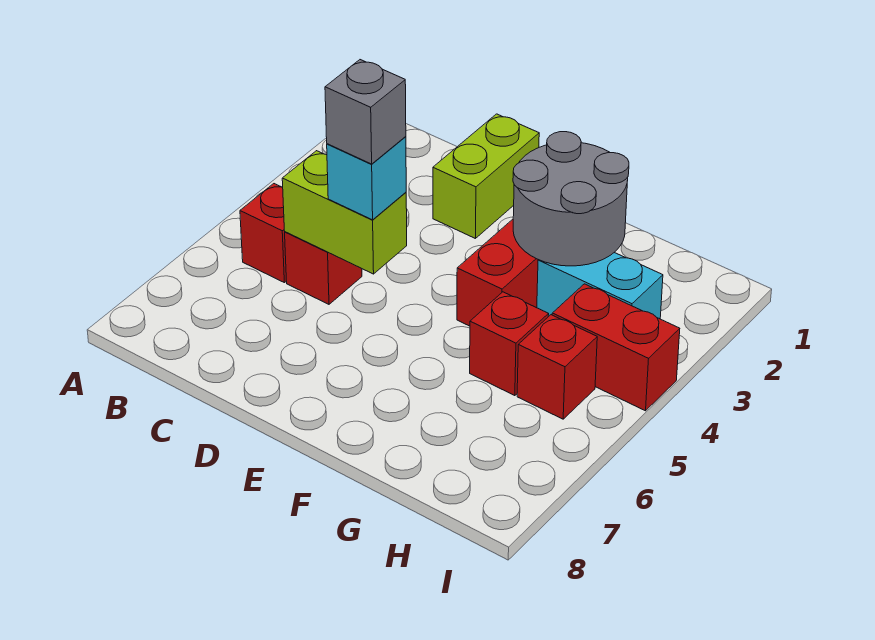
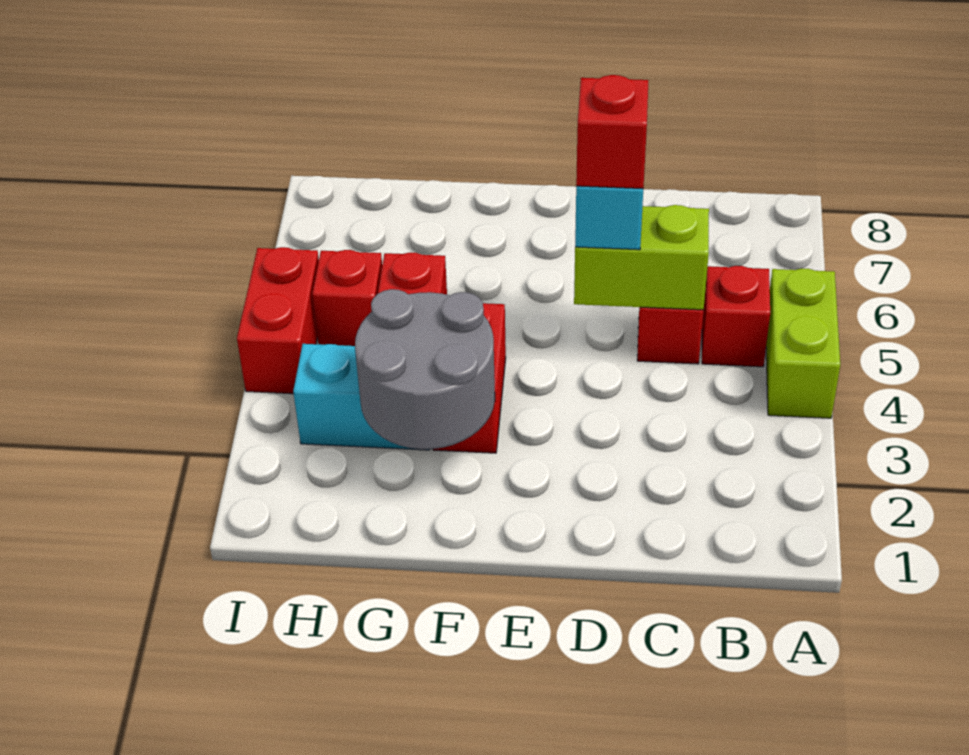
lime 1x2 brick [433,114,539,239] -> lime 1x2 brick moved to [766,268,840,418]
grey 1x1 brick [325,60,406,164] -> red 1x1 brick [576,75,648,189]
red 1x2 brick [552,284,680,411] -> red 1x2 brick turned to [237,247,319,394]

